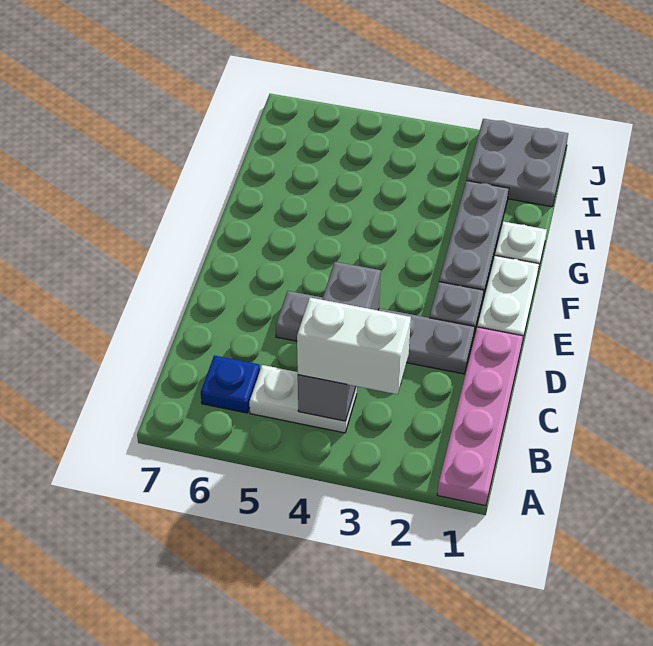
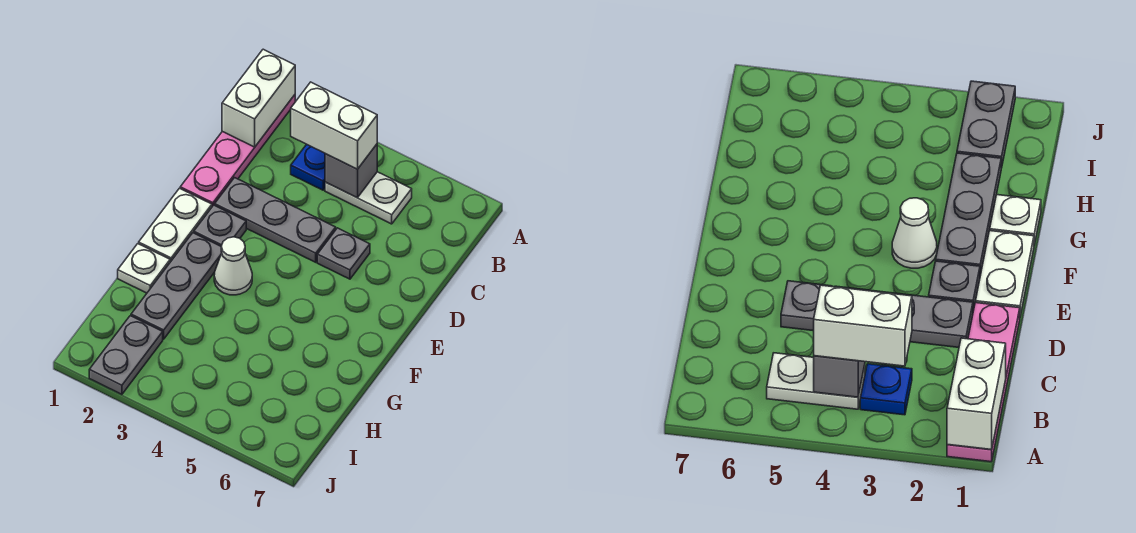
none -> white 1x2 brick [222,49,295,147]
grey 1x3 brick [298,262,381,421] -> grey 1x1 brick [325,144,377,198]
blue 1x1 plate [201,355,260,413] -> blue 1x1 plate moved to [291,144,325,190]
none -> white 1x1 cone [214,237,252,295]
grey 2x2 plate [466,119,568,207] -> grey 1x2 plate [89,316,163,394]

